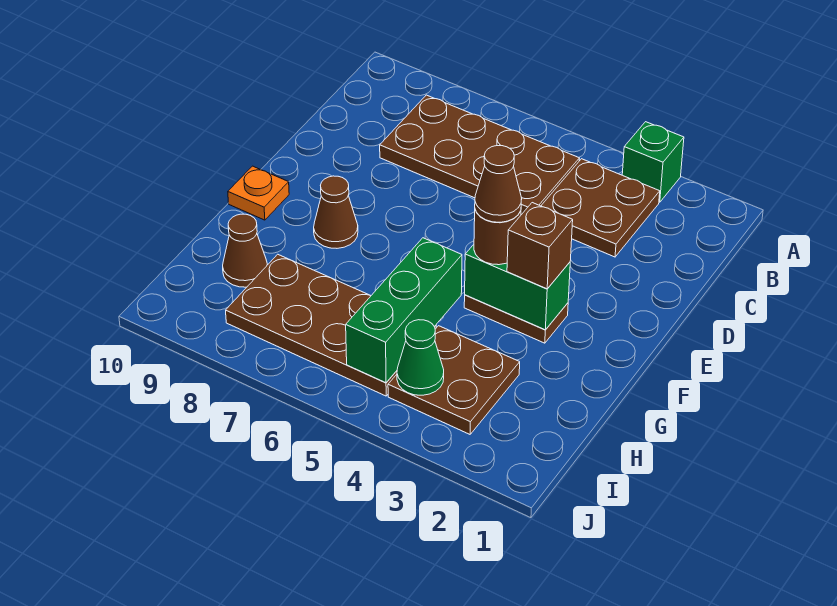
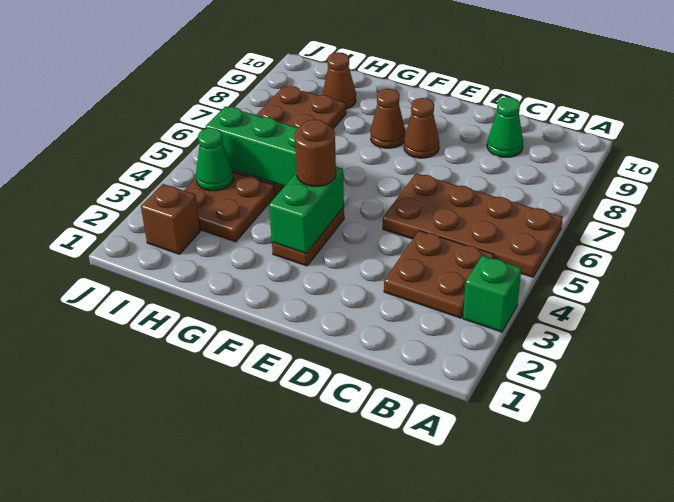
brown 2x4 plate [380,95,580,215] -> brown 2x4 plate turned to [383,173,563,277]
none -> green 1x1 cone [487,97,523,157]
brown 1x1 brick [507,203,573,289] -> brown 1x1 brick moved to [141,184,200,254]
brown 1x1 cone [475,146,522,222] -> brown 1x1 cone moved to [404,98,439,158]
orange 1x1 plate [228,166,289,220] -> none

